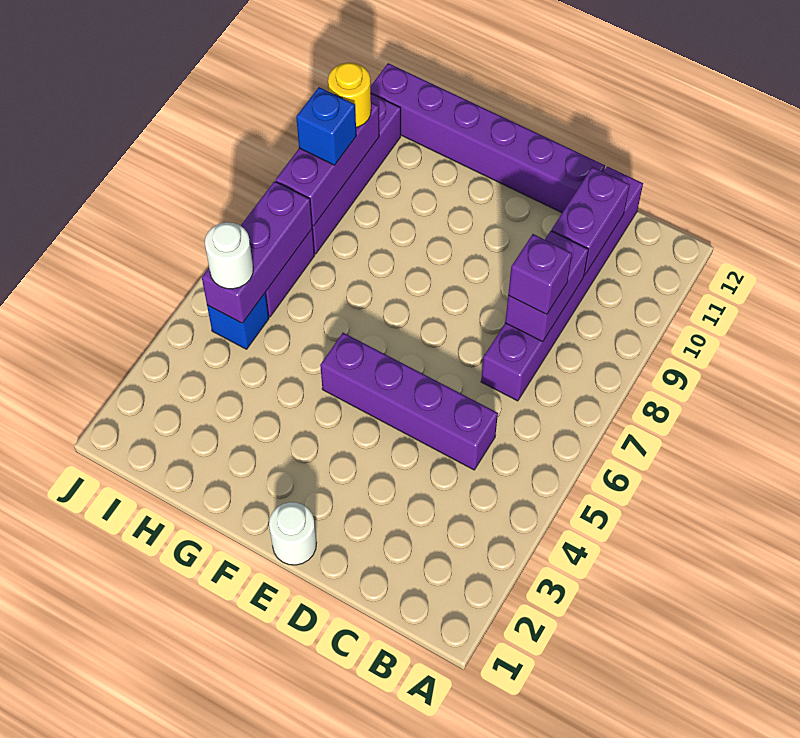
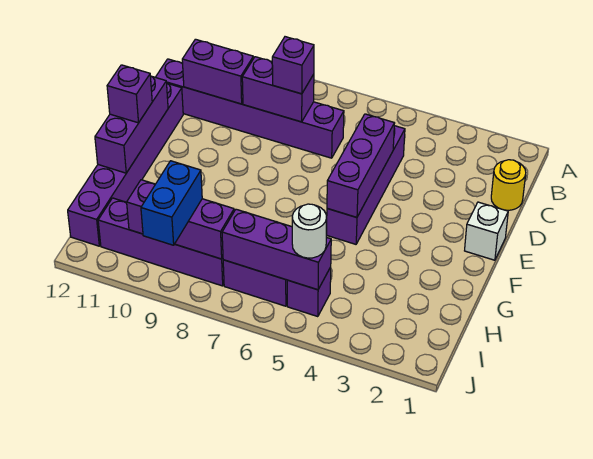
none -> purple 1x3 brick [327,114,395,217]
white 1x1 round brick [269,502,317,565] -> white 1x1 brick [465,202,508,260]
none -> purple 1x3 brick [95,76,168,173]
none -> purple 1x1 brick [107,65,152,123]
blue 1x1 brick [207,293,269,349] -> purple 1x1 brick [287,267,331,317]
blue 1x1 brick [296,87,356,165] -> blue 1x2 brick [141,161,202,245]
yellow 1x1 round brick [328,63,371,127] -> yellow 1x1 round brick moved to [491,160,526,210]

